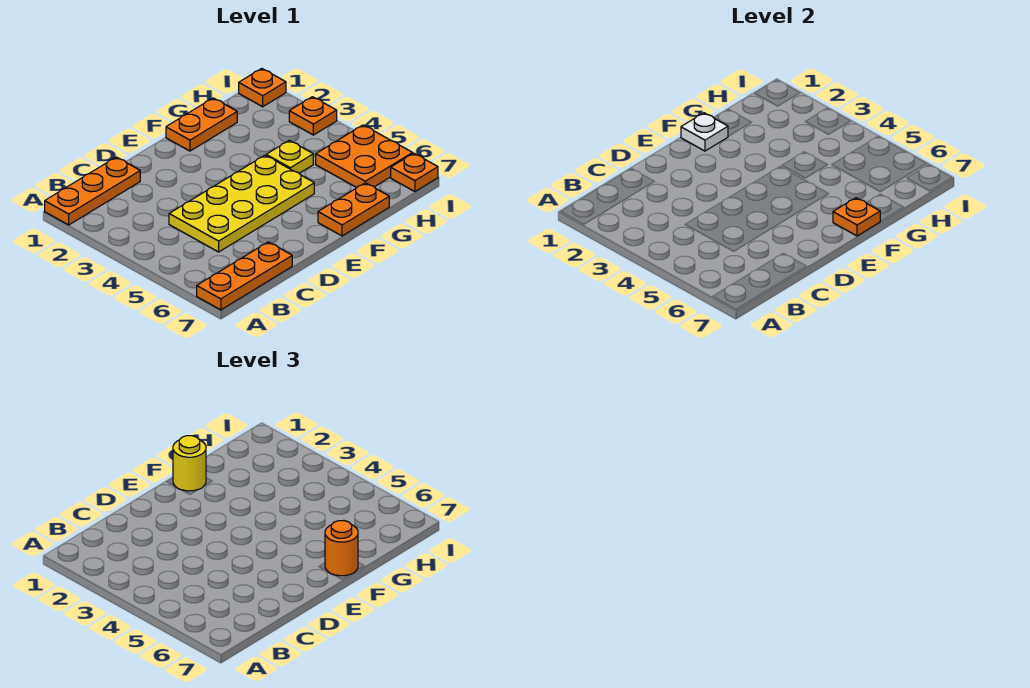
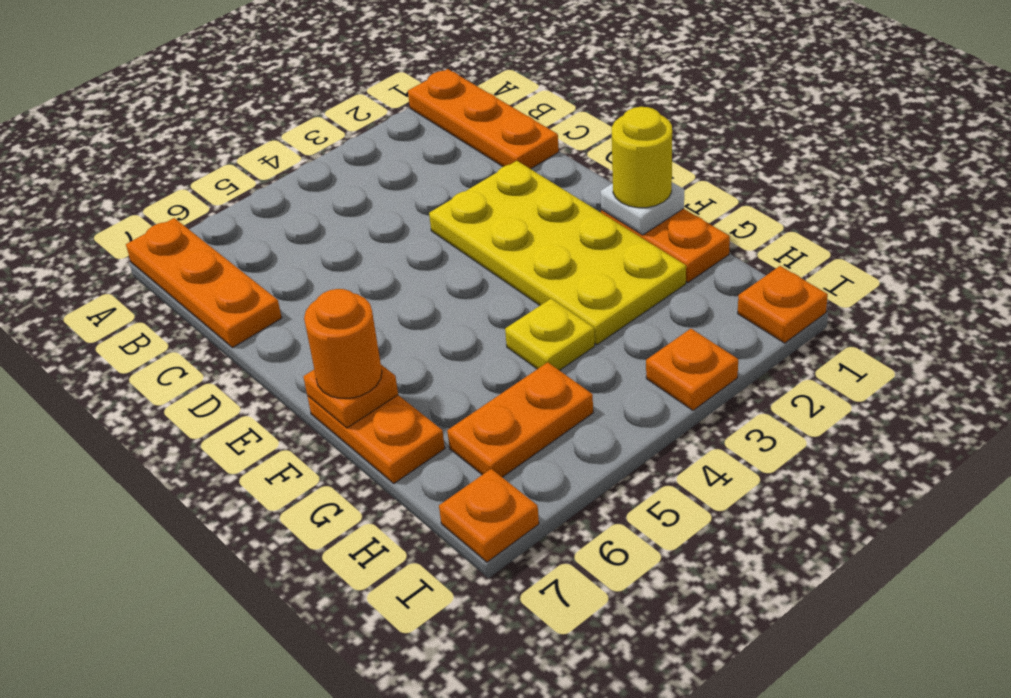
yellow 2x4 plate [169,155,314,252] -> yellow 2x4 plate moved to [429,161,686,345]
orange 2x2 plate [316,125,413,188] -> orange 1x2 plate [447,362,593,477]

